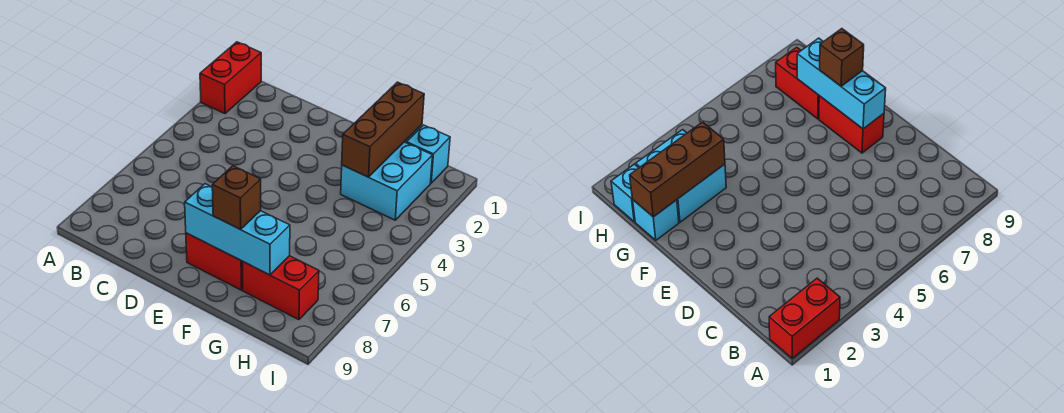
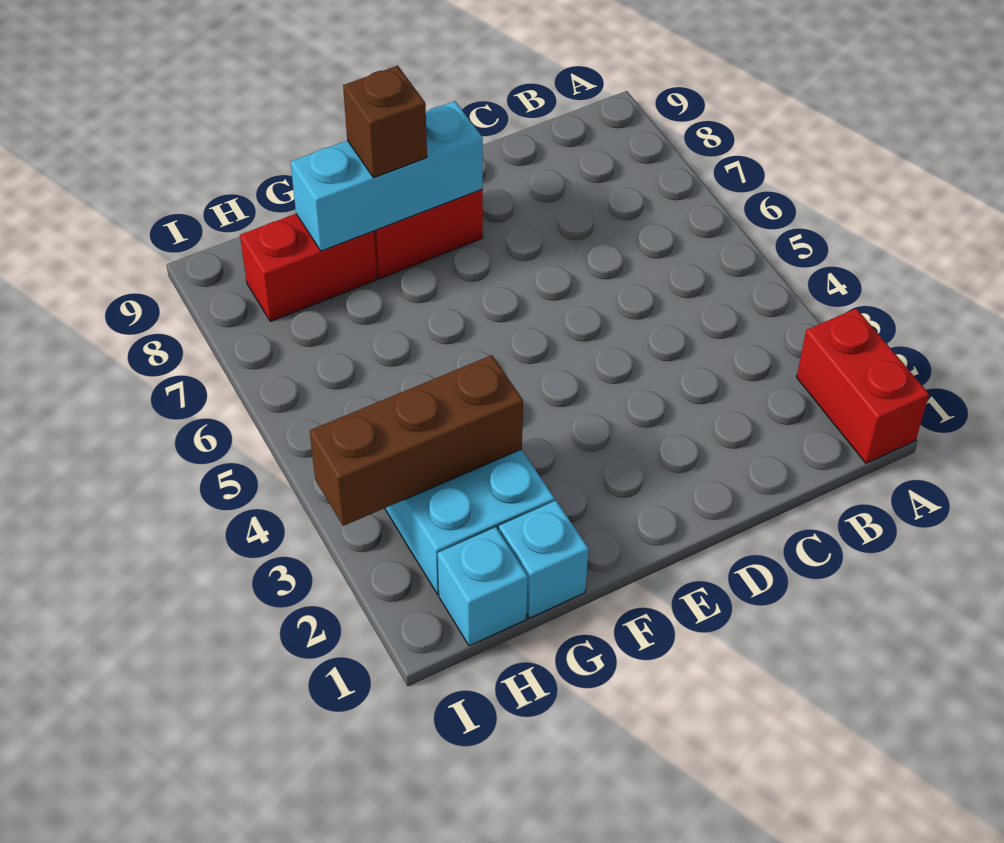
brown 1x3 brick [342,82,424,177] -> brown 1x3 brick turned to [310,355,523,526]

